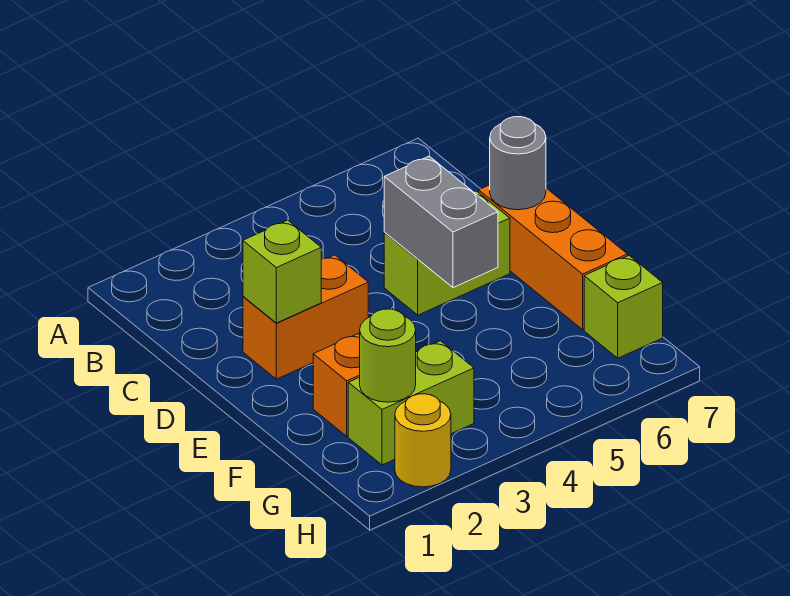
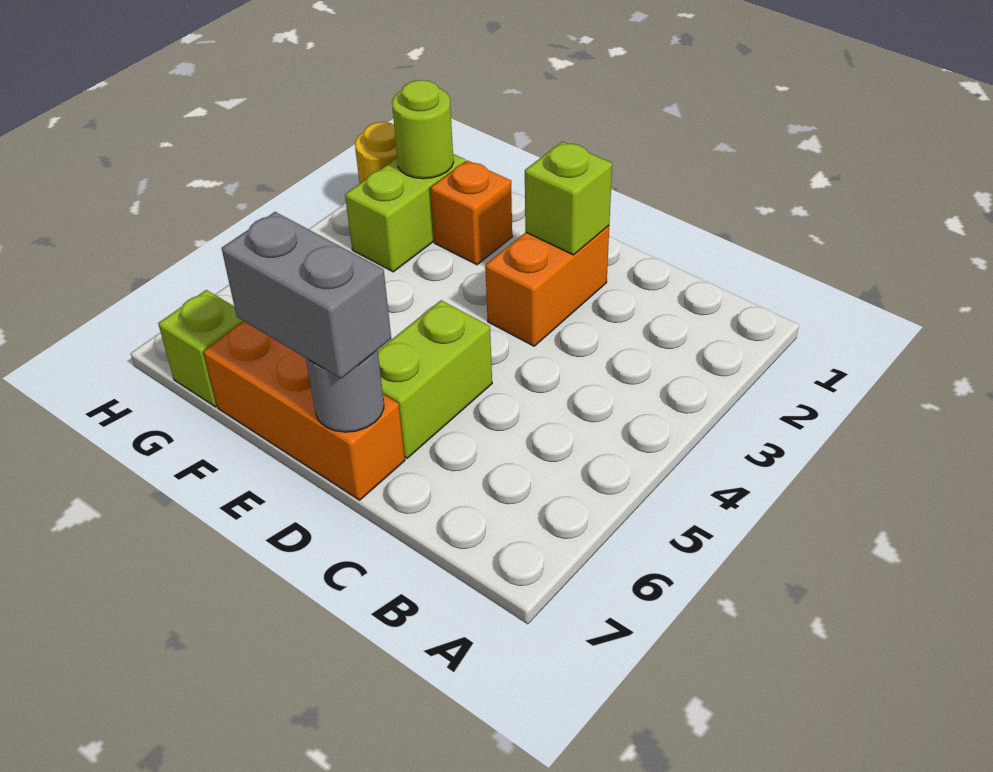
grey 1x2 brick [384,156,498,288] -> grey 1x2 brick moved to [222,212,391,379]

